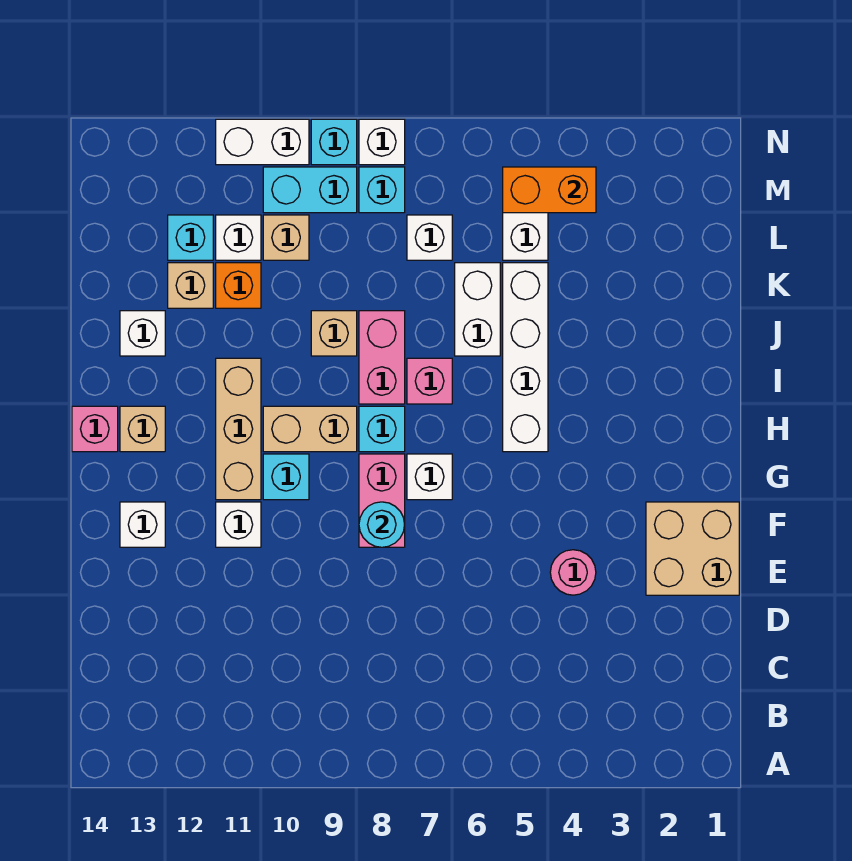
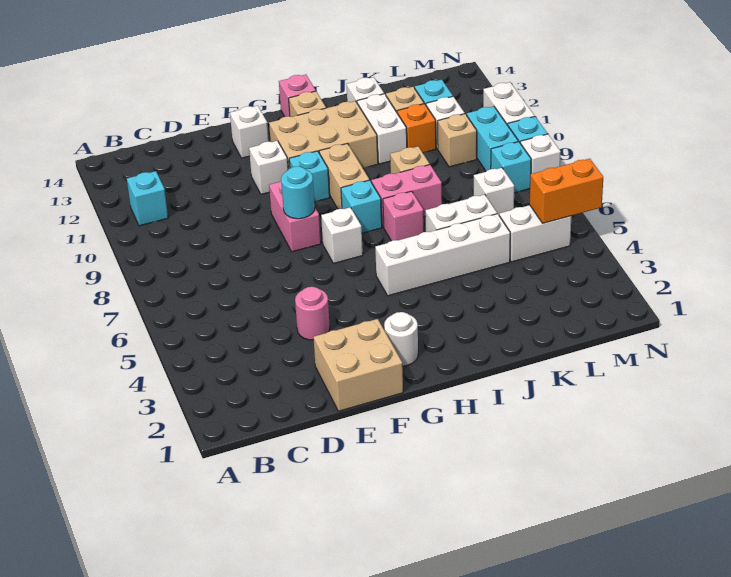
none -> cyan 1x1 brick [127,171,168,226]
pink 1x2 brick [359,454,405,547] -> pink 1x2 brick turned to [269,181,321,252]
none -> white 1x1 round brick [384,312,418,366]
tan 1x3 brick [216,358,261,500] -> tan 2x3 brick [269,101,378,170]
none -> white 1x2 brick [357,94,407,164]
orange 1x2 brick [503,167,596,213] -> orange 1x2 brick turned to [530,159,603,223]

